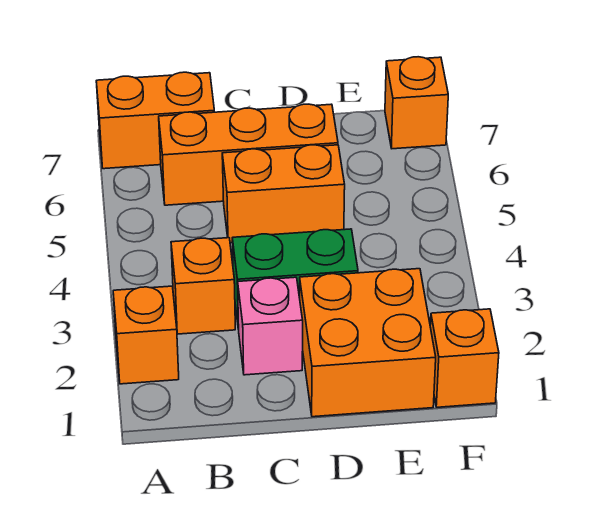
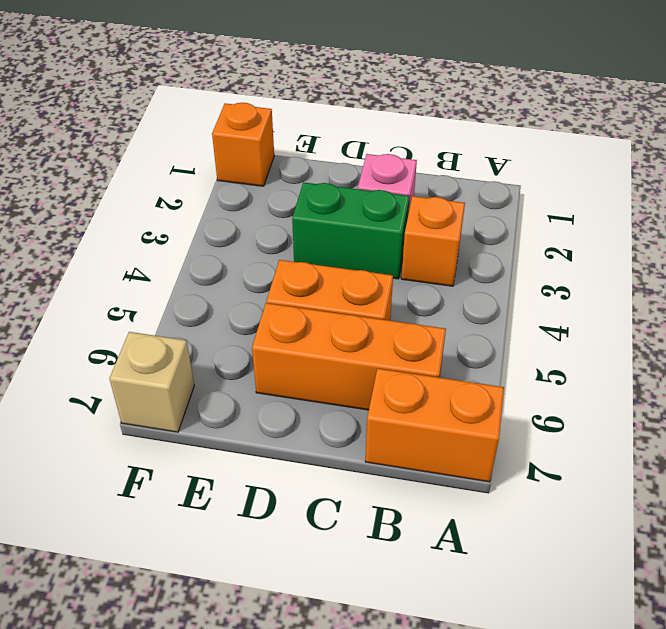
orange 1x1 brick [113,286,179,384] -> none
orange 2x2 brick [300,269,436,417] -> none
orange 1x1 brick [385,57,448,149] -> tan 1x1 brick [109,332,194,432]

